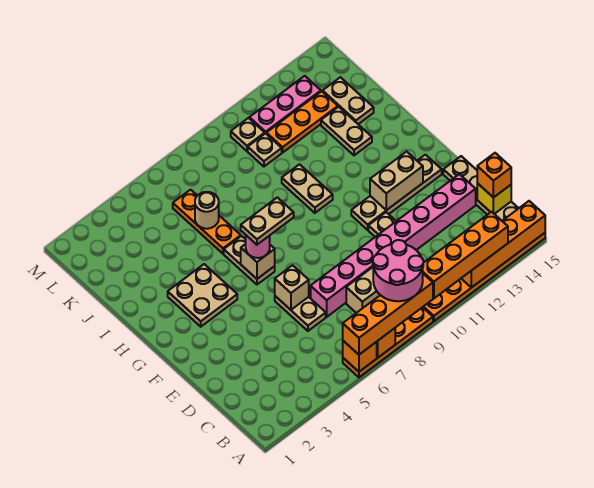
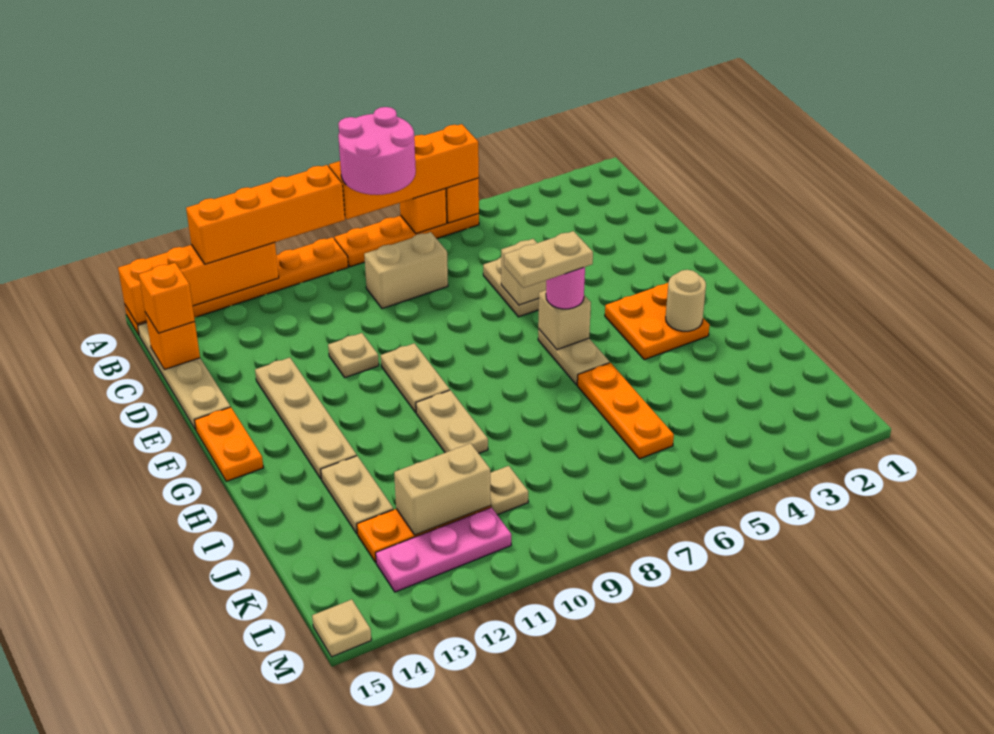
yellow 1x1 brick [477,183,511,214] -> orange 1x1 brick [145,313,200,370]
pink 1x8 brick [311,174,476,317] -> none
tan 1x4 plate [351,155,442,230] -> tan 1x4 plate turned to [255,358,357,479]
tan 1x2 brick [370,152,423,210] -> tan 1x2 brick moved to [394,443,491,535]
none -> orange 1x2 plate [195,407,263,481]
tan 2x2 plate [168,264,237,327] -> orange 2x2 plate [605,283,710,360]
tan 1x1 round brick [195,192,219,229] -> tan 1x1 round brick moved to [666,270,706,331]
tan 1x2 plate [323,77,374,124] -> tan 1x2 plate moved to [381,343,450,412]
tan 1x1 plate [231,118,265,151] -> tan 1x1 plate moved to [312,599,371,657]

